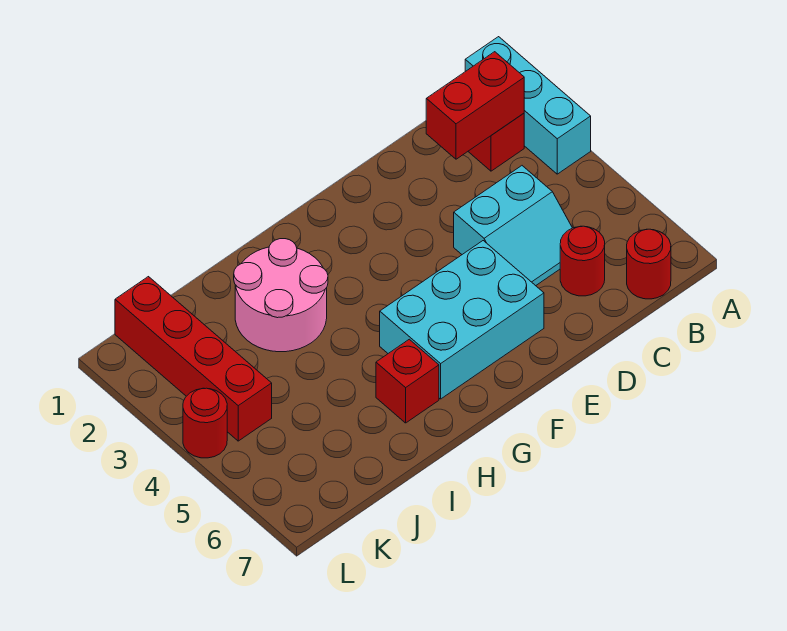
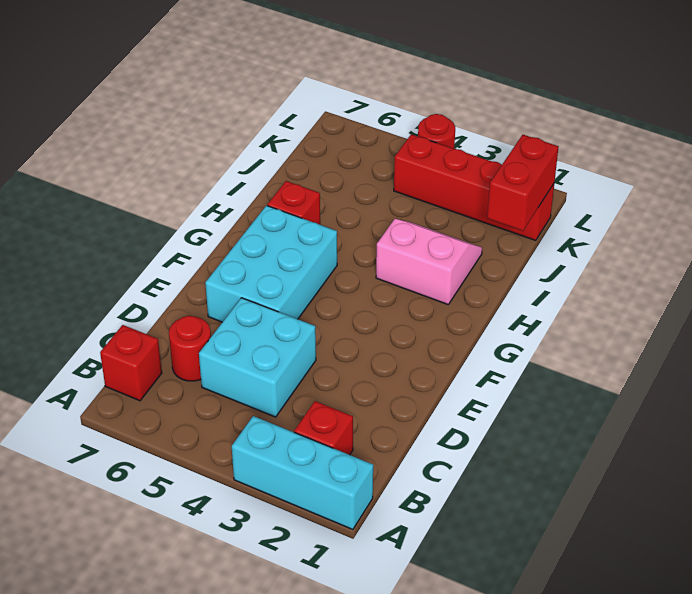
red 1x2 brick [426,52,524,159] -> red 1x2 brick moved to [487,135,558,231]
red 1x1 round brick [627,229,671,299] -> red 1x1 brick [100,325,162,401]
cyan 2x2 slope [454,166,572,286] -> cyan 2x2 brick [199,298,316,417]
pink 2x2 round brick [234,239,328,352] -> pink 2x2 slope [376,219,482,304]

